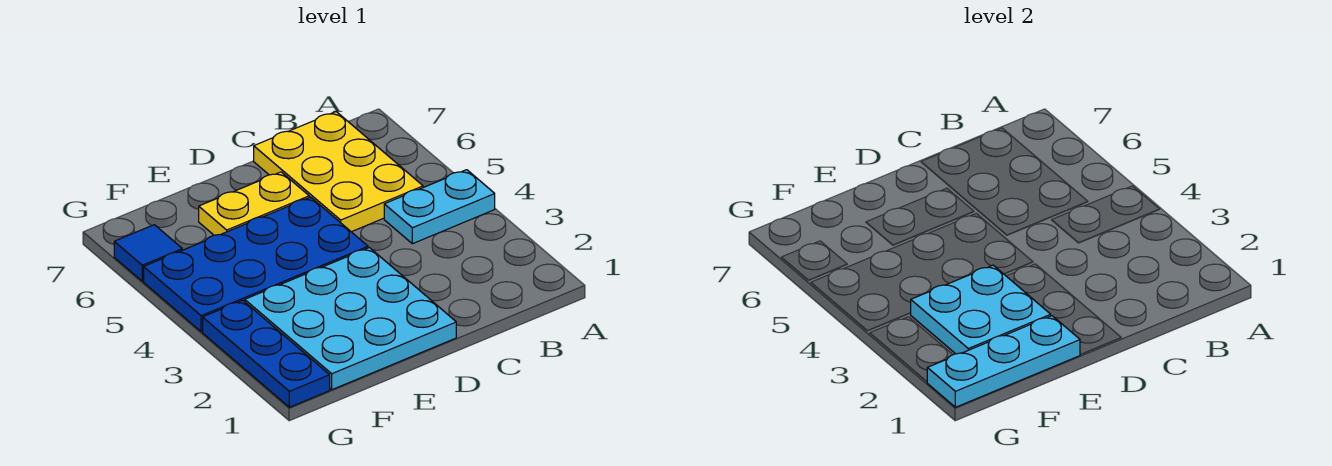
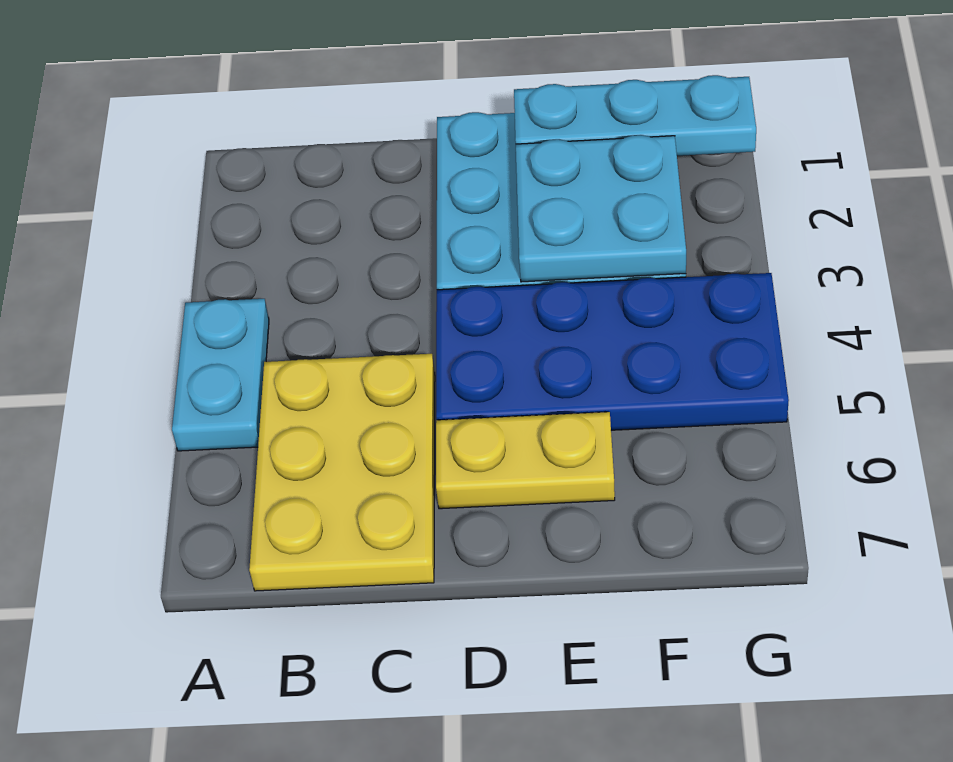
cyan 1x2 plate [384,170,495,244] -> cyan 1x2 plate turned to [172,299,269,451]
blue 1x3 plate [203,300,330,407] -> none
blue 1x1 tile [114,225,182,281] -> none

